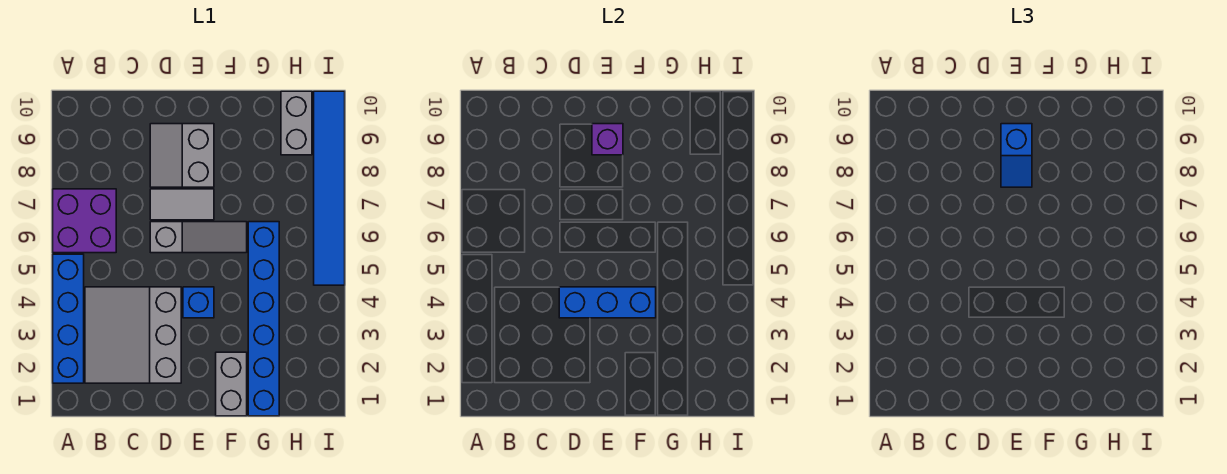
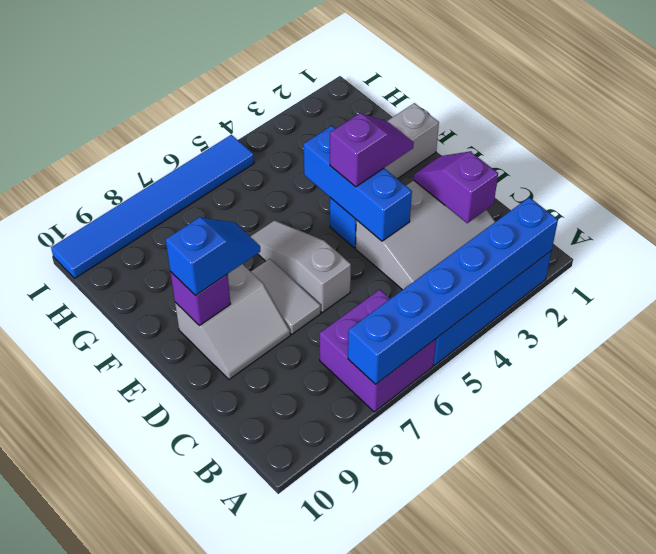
none -> purple 1x2 slope [414,152,498,223]
none -> purple 1x2 slope [330,113,414,187]
blue 1x6 brick [248,222,279,416] -> blue 1x6 brick moved to [348,197,558,384]
grey 1x2 brick [281,91,312,155] -> none

